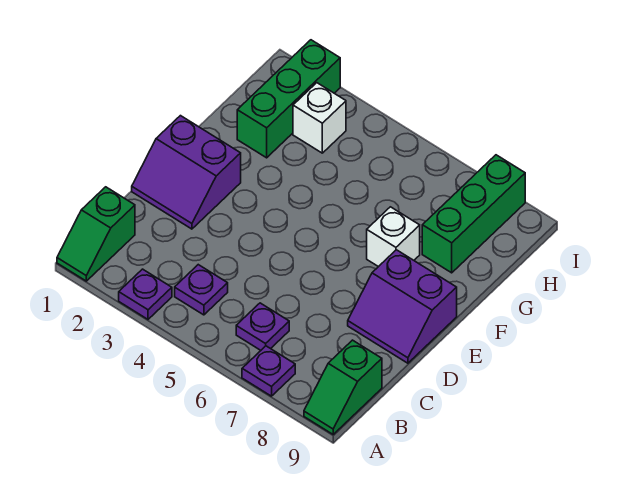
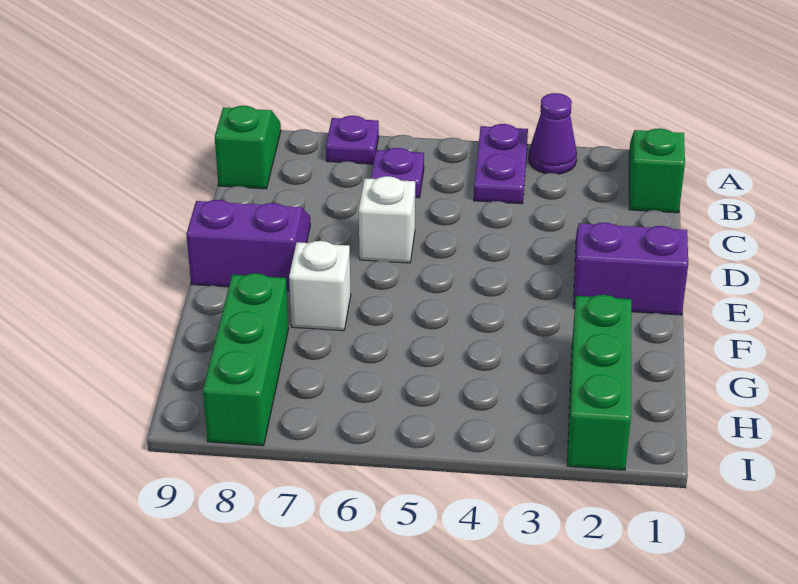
purple 1x1 plate [119,269,172,319] -> purple 1x1 cone [529,93,577,174]
purple 1x1 plate [175,265,228,315] -> purple 1x2 plate [474,124,528,204]
white 1x1 brick [293,83,346,153] -> white 1x1 brick moved to [359,176,415,263]

